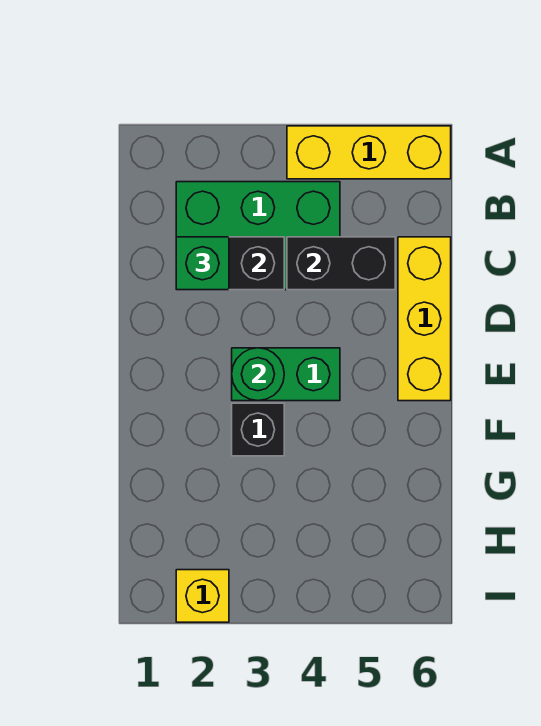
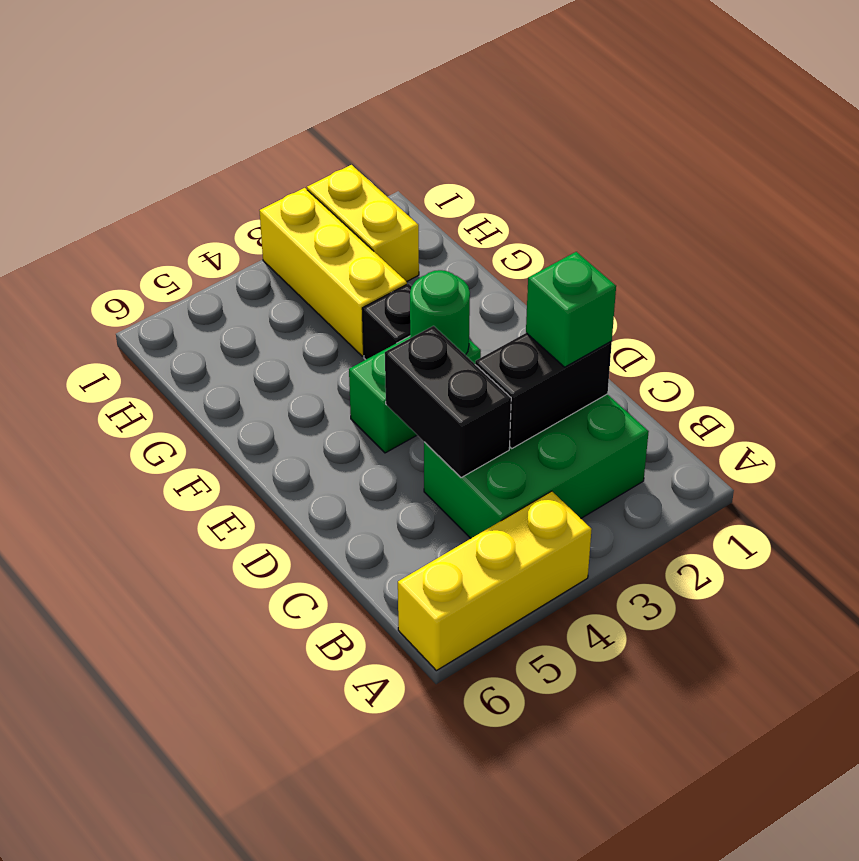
black 1x2 brick [287,237,395,290] -> black 1x2 brick turned to [385,326,511,478]
yellow 1x3 brick [398,237,451,401] -> yellow 1x3 brick moved to [259,188,407,356]
yellow 1x1 brick [176,570,229,622] -> yellow 1x2 brick [307,165,419,282]

